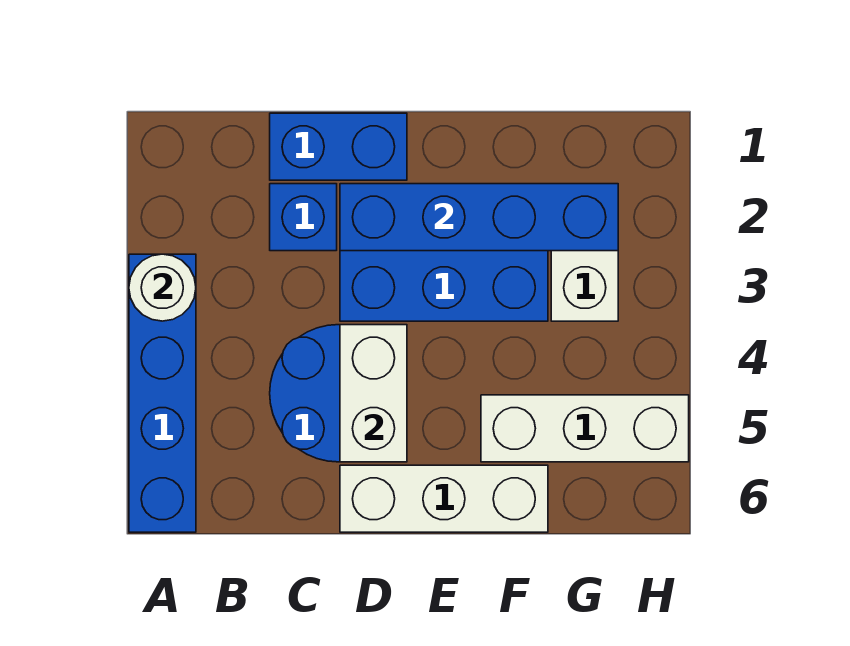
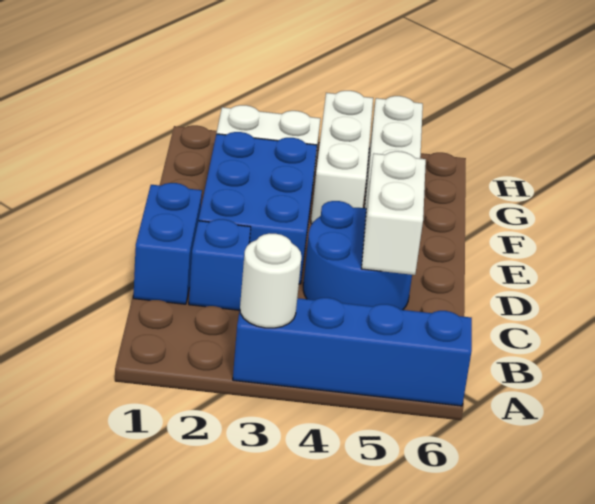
blue 1x4 brick [340,184,618,251] -> none
white 1x2 brick [340,325,407,462] -> white 1x2 brick turned to [361,151,426,275]
white 1x3 brick [340,465,548,532] -> white 1x3 brick moved to [311,91,373,224]

